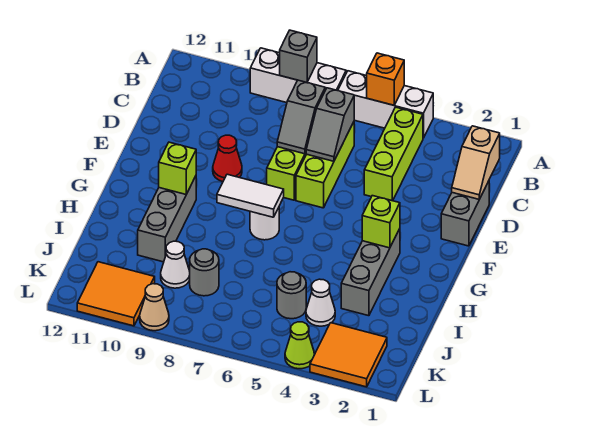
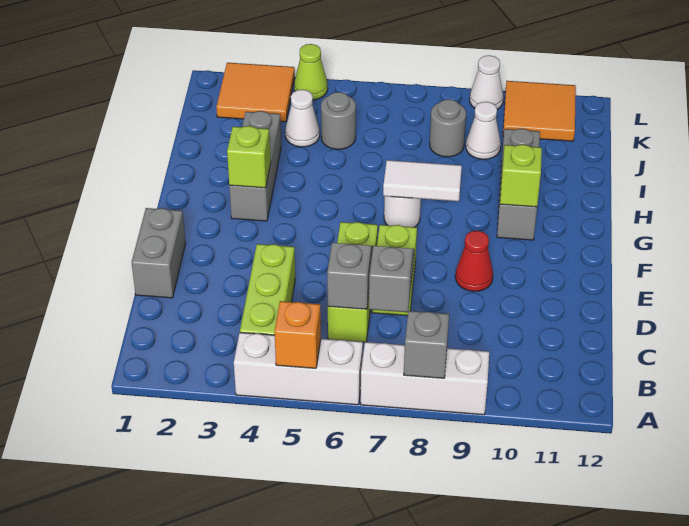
tan 1x2 slope [452,126,500,199] -> none
tan 1x1 cone [140,284,169,331] -> white 1x1 cone [470,55,504,109]

